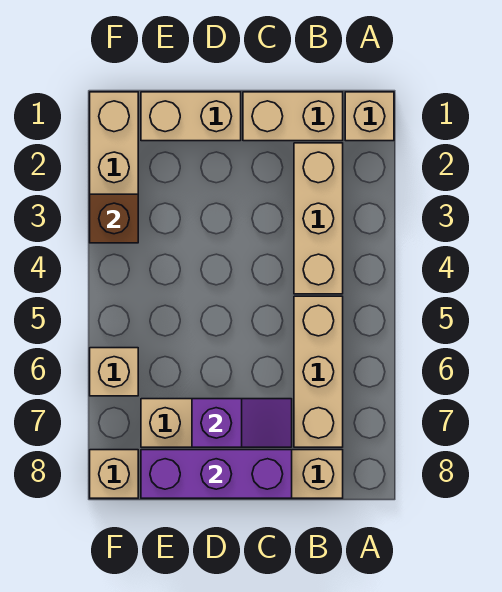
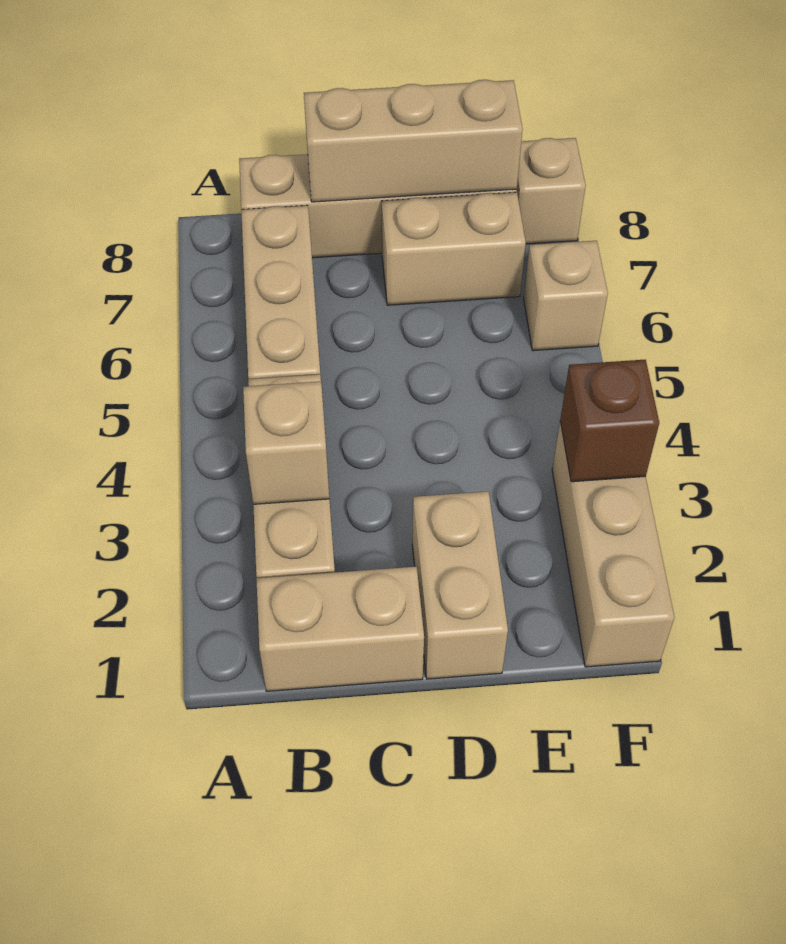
tan 1x1 brick [345,92,394,141] -> tan 1x1 brick moved to [243,382,329,504]
purple 1x2 slope [192,399,292,447] -> none
purple 1x3 brick [141,450,292,498] -> tan 1x3 brick [304,80,523,202]
tan 1x2 brick [141,92,241,141] -> tan 1x2 brick turned to [412,491,508,679]

